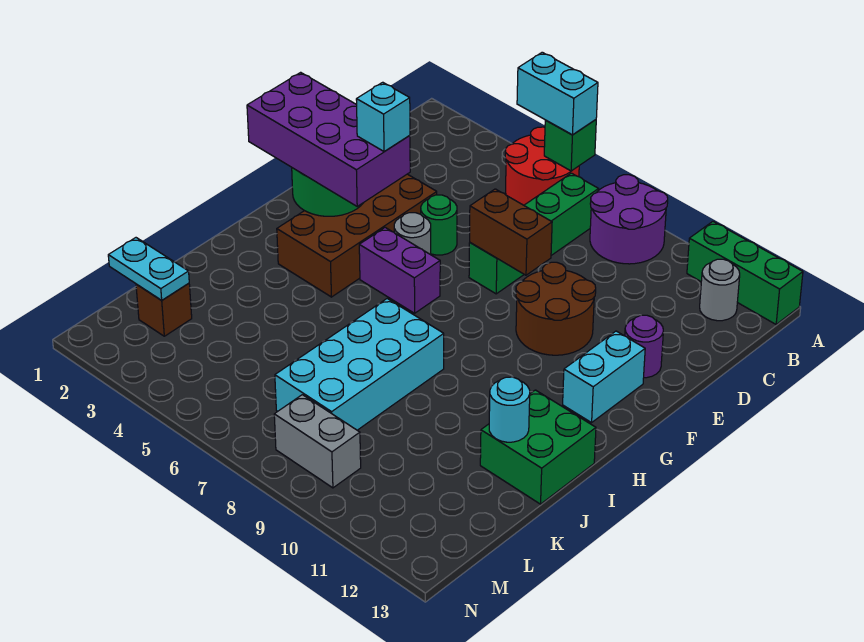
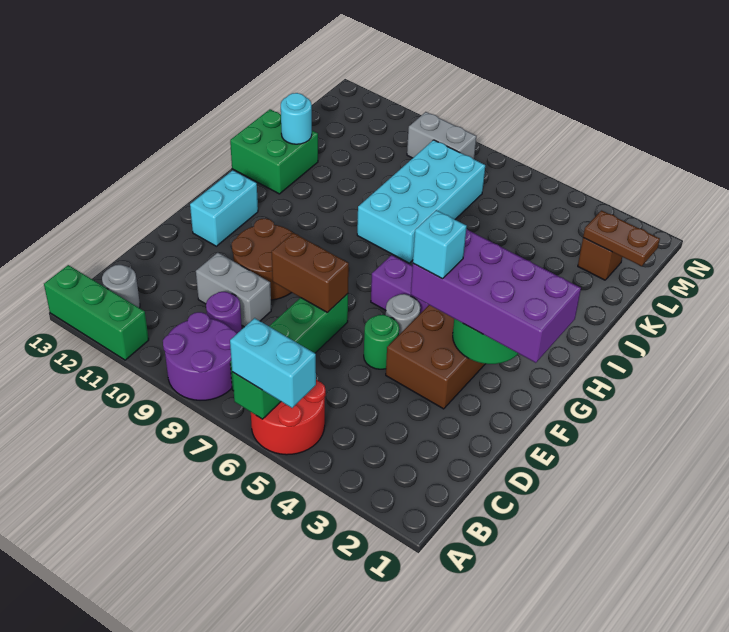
none -> grey 1x2 brick [196,253,271,327]
purple 1x1 round brick [625,315,663,378] -> purple 1x1 round brick moved to [206,292,242,333]
cyan 1x2 plate [108,238,189,300] -> brown 1x2 plate [583,211,660,266]

